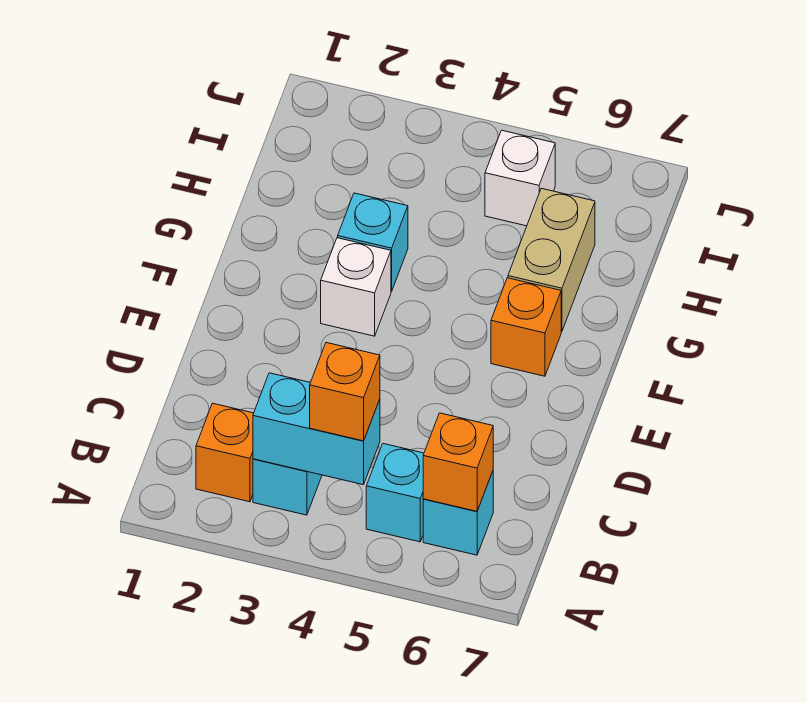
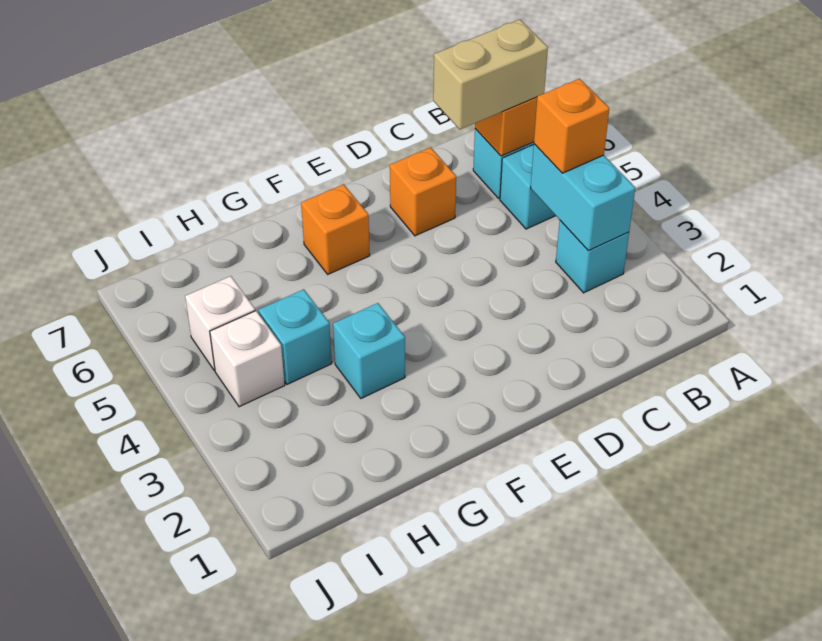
orange 1x1 brick [196,403,254,502] -> orange 1x1 brick moved to [390,147,456,236]
white 1x1 brick [321,238,391,336] -> white 1x1 brick moved to [210,311,285,407]
tan 1x2 brick [508,188,595,332] -> tan 1x2 brick moved to [433,19,548,129]
none -> cyan 1x1 brick [259,289,332,384]

